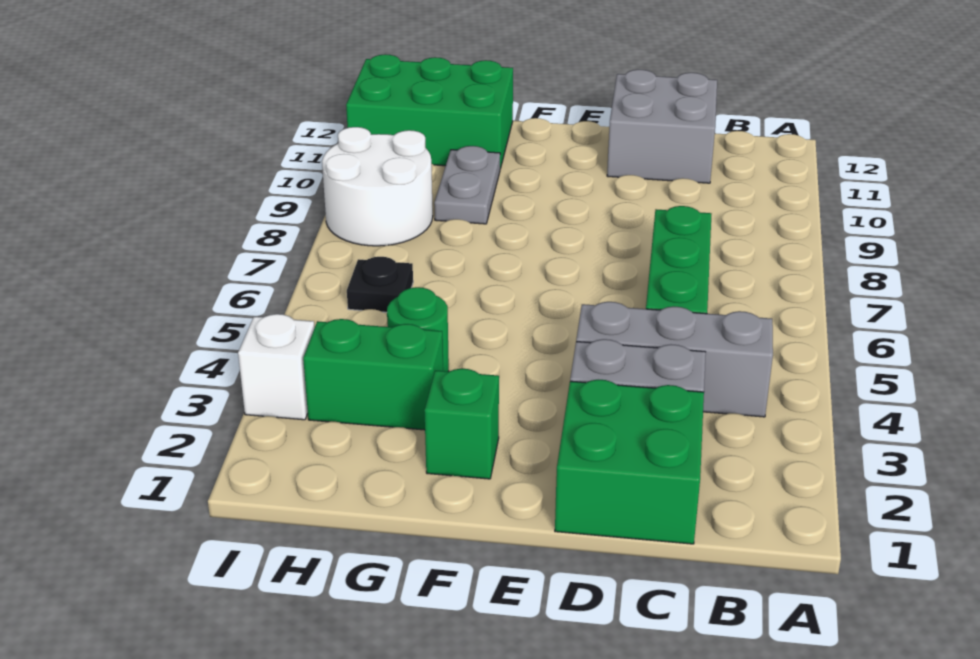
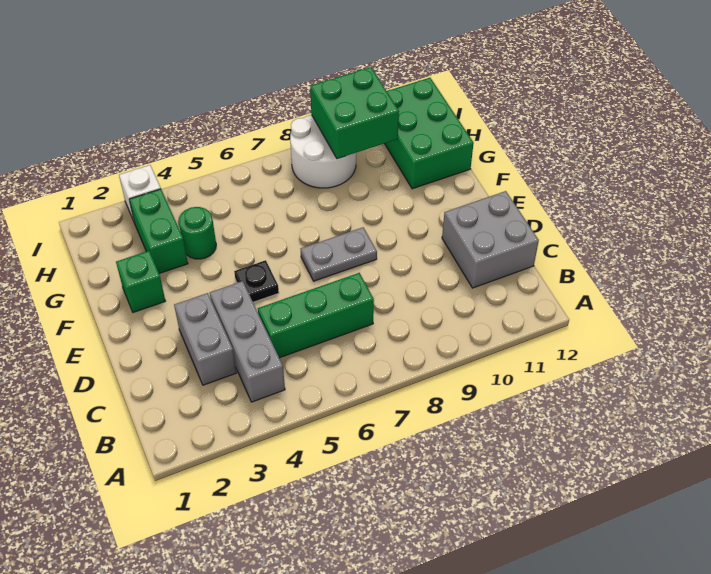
green 2x2 brick [555,380,704,544] -> green 2x2 brick moved to [310,67,399,159]
grey 1x2 plate [434,146,500,224] -> grey 1x2 plate moved to [301,227,377,281]
black 1x1 plate [347,257,413,312] -> black 1x1 plate moved to [234,260,279,302]

